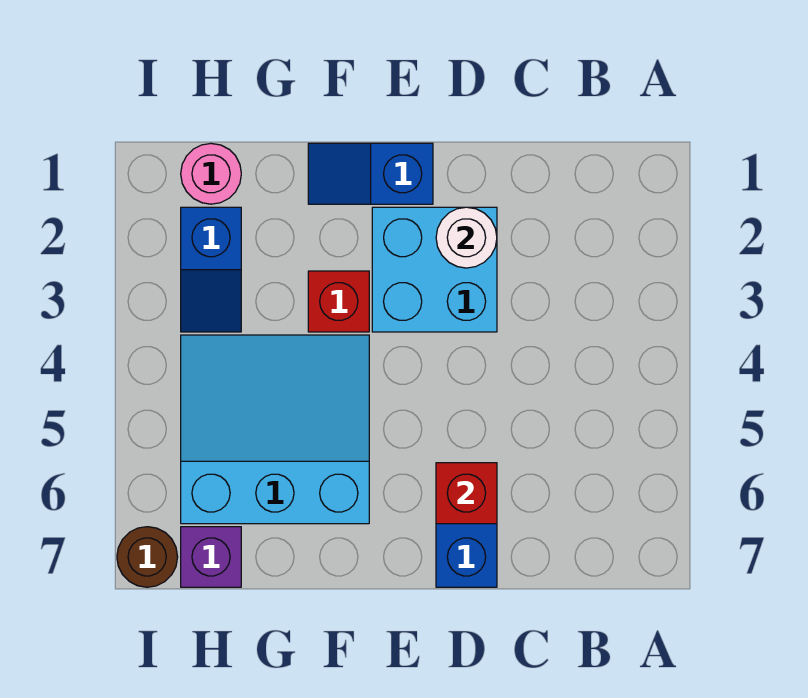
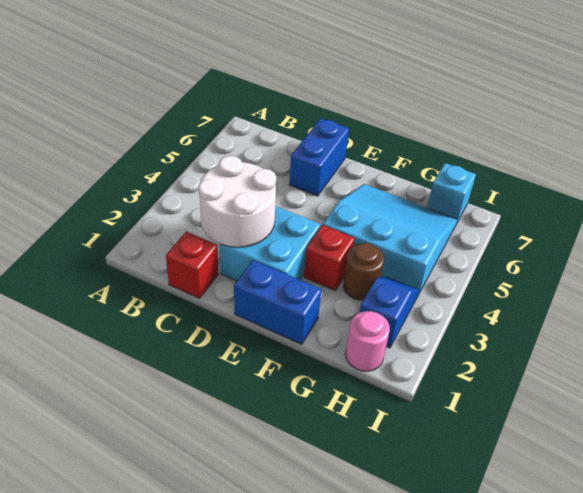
white 1x1 round brick [436,207,497,268] -> white 2x2 round brick [199,156,276,247]
red 1x1 brick [436,463,497,524] -> red 1x1 brick moved to [166,232,218,298]
blue 1x2 slope [308,143,433,204] -> blue 1x2 brick [234,260,322,344]
cyan 3x3 slope [181,335,369,524] -> cyan 3x3 slope turned to [323,184,458,293]
purple 1x1 brick [181,527,241,587] -> cyan 1x1 brick [427,163,476,222]
brown 1x1 round brick [117,527,178,587] -> brown 1x1 round brick moved to [343,243,384,300]

